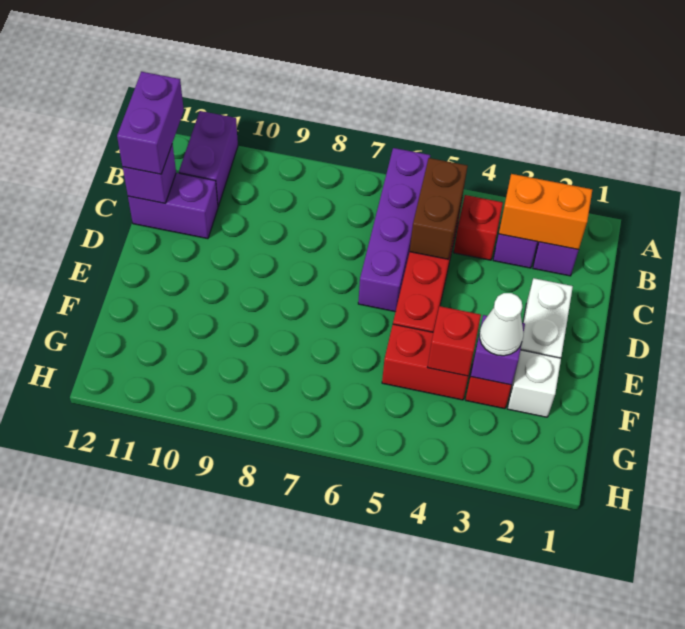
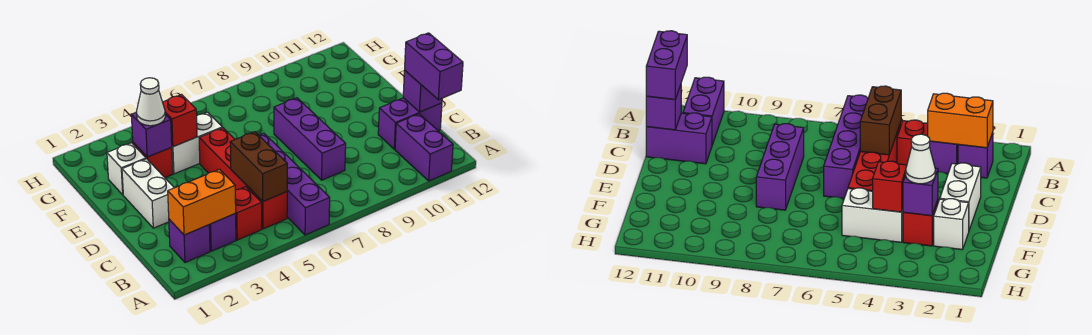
none -> purple 1x3 brick [274,98,346,180]
red 1x2 brick [382,324,468,400] -> white 1x2 brick [171,112,222,174]

